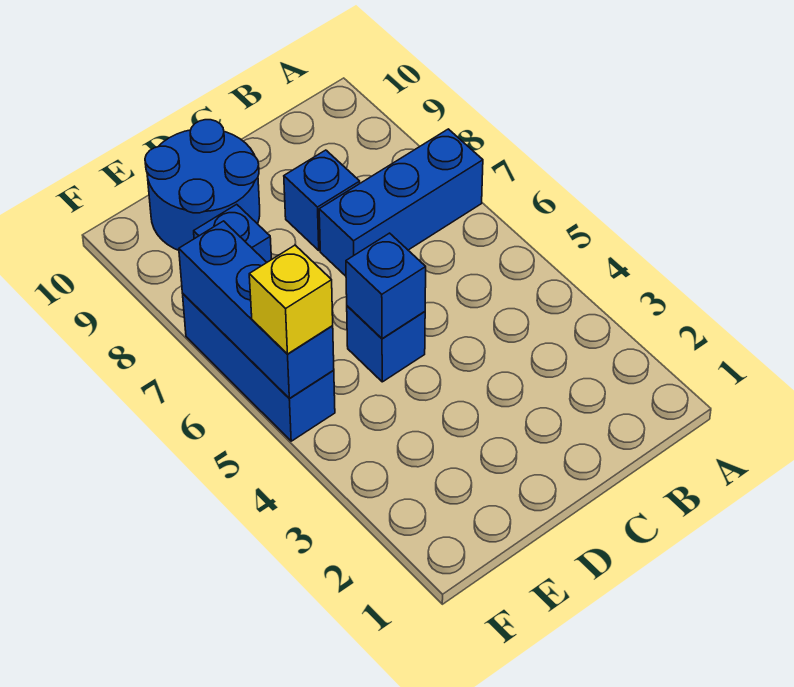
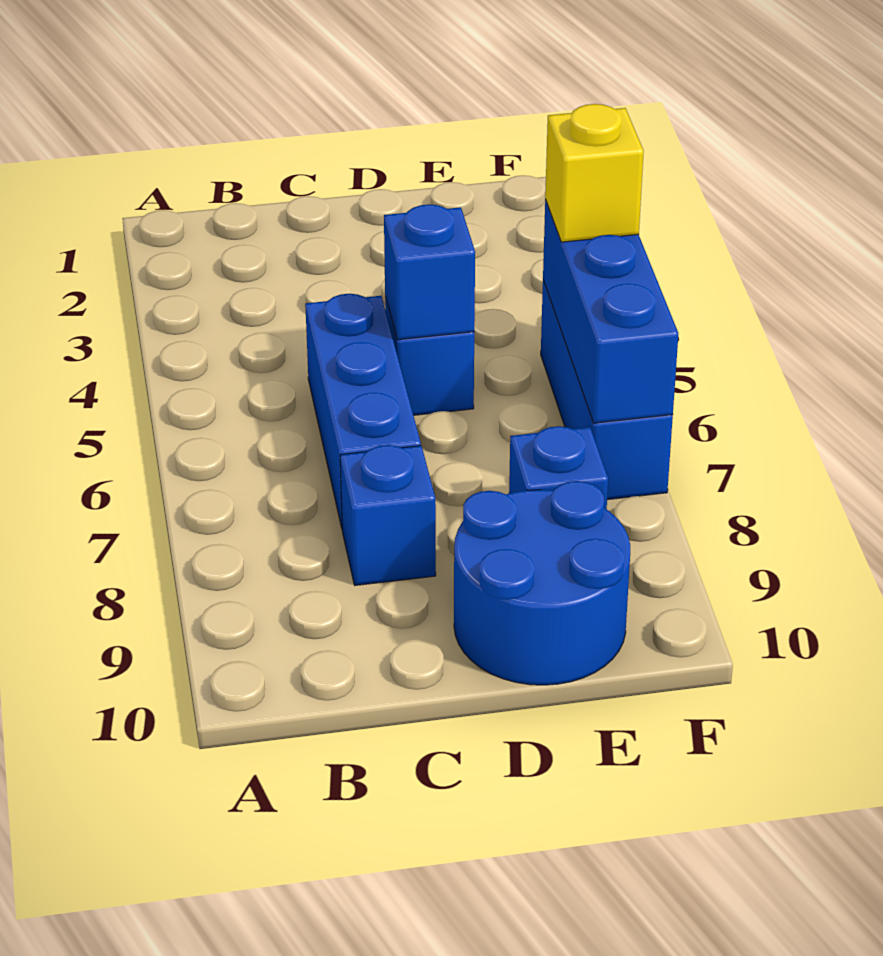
blue 1x3 brick [319,129,483,276] -> blue 1x3 brick turned to [305,294,421,528]

